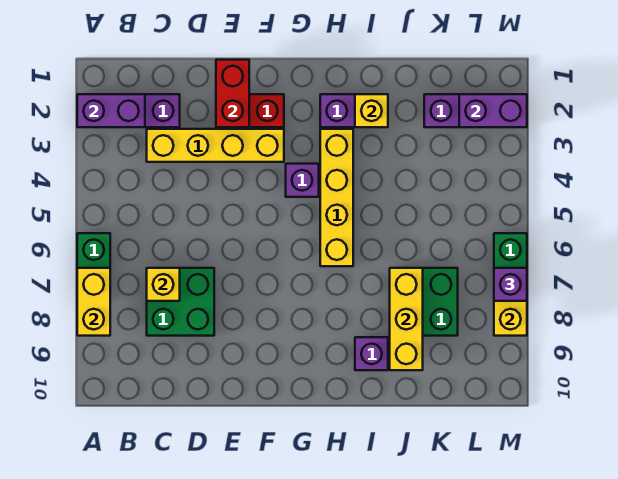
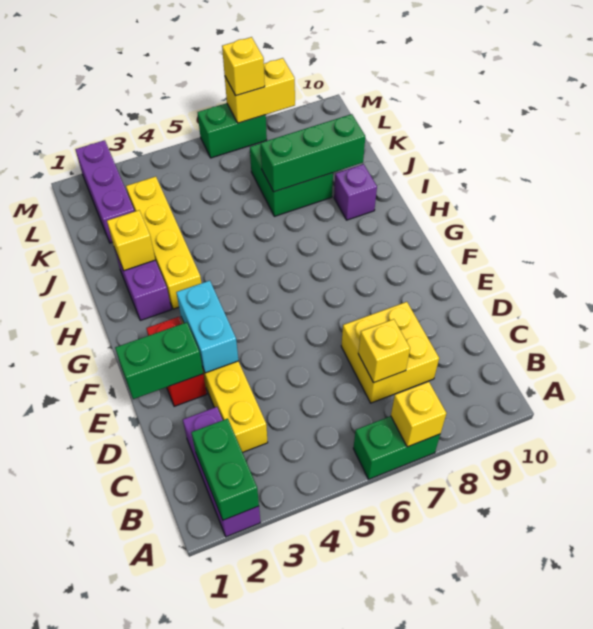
purple 1x2 brick [77,94,145,127] -> green 1x2 brick [191,419,259,520]
yellow 1x2 brick [77,268,110,336] -> yellow 1x1 brick [391,382,446,447]
green 2x2 brick [147,268,214,336] -> yellow 2x2 brick [341,302,439,403]
red 1x2 brick [216,60,249,127] -> green 1x2 brick [115,322,203,399]
none -> cyan 1x2 brick [176,281,238,373]
purple 1x1 brick [286,164,319,197] -> none
yellow 1x4 brick [320,129,353,266] -> yellow 1x4 brick turned to [126,177,201,309]
yellow 1x3 brick [390,268,423,370] -> green 1x3 brick [261,114,365,192]
purple 1x2 brick [459,94,527,127] -> none
purple 1x1 brick [494,268,527,301] -> yellow 1x1 brick [222,37,265,96]

